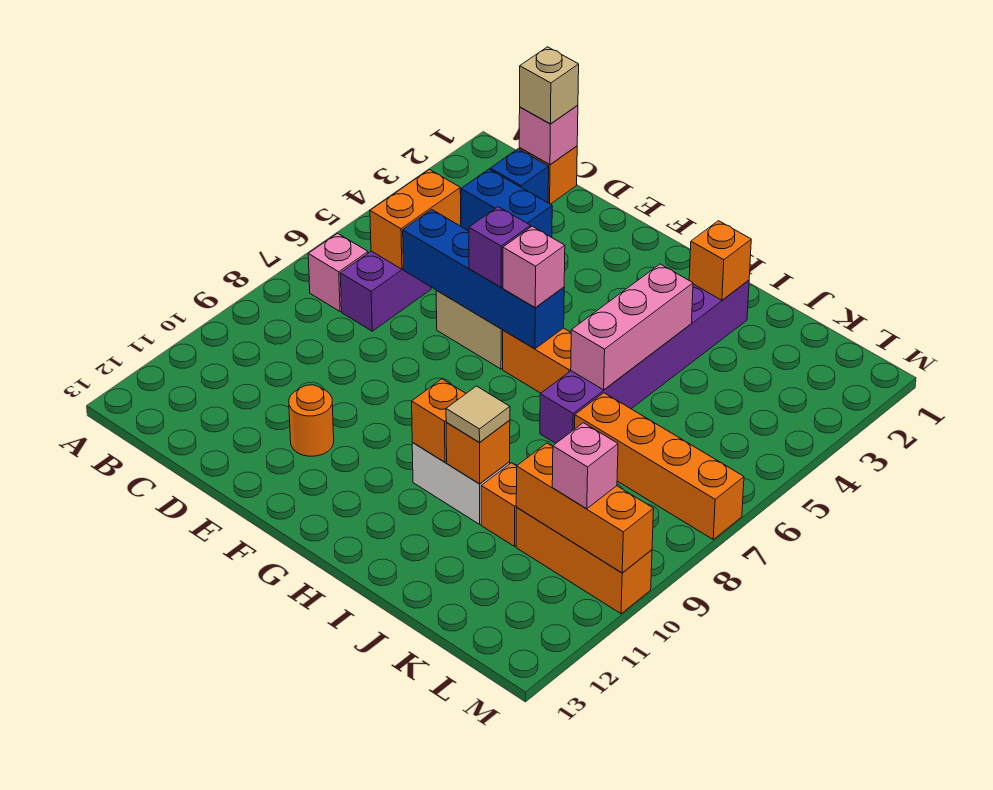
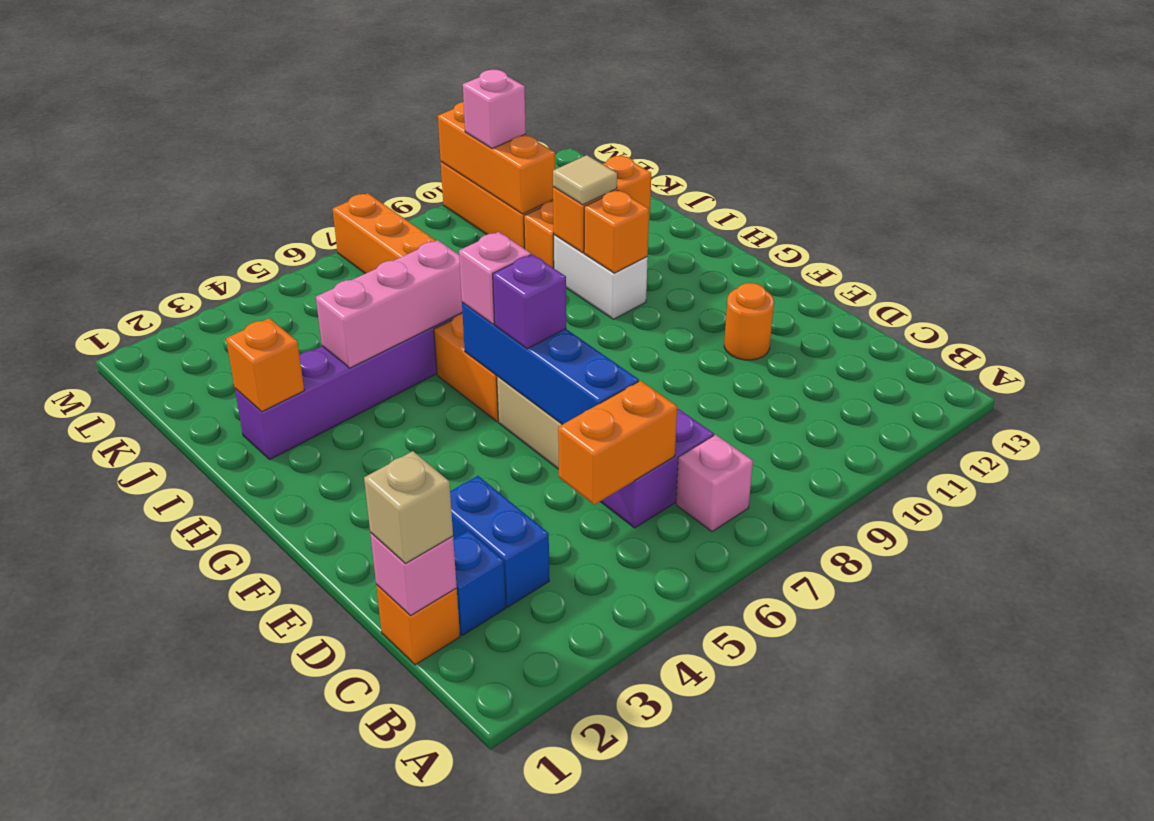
orange 1x1 brick [446,420,510,484] -> orange 1x2 brick [553,155,651,253]

